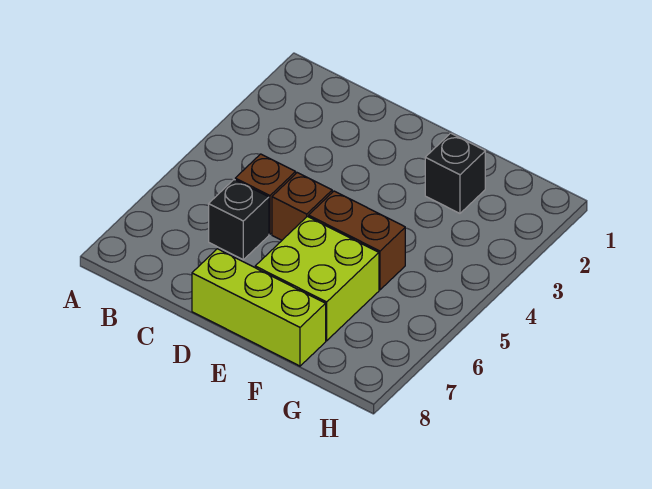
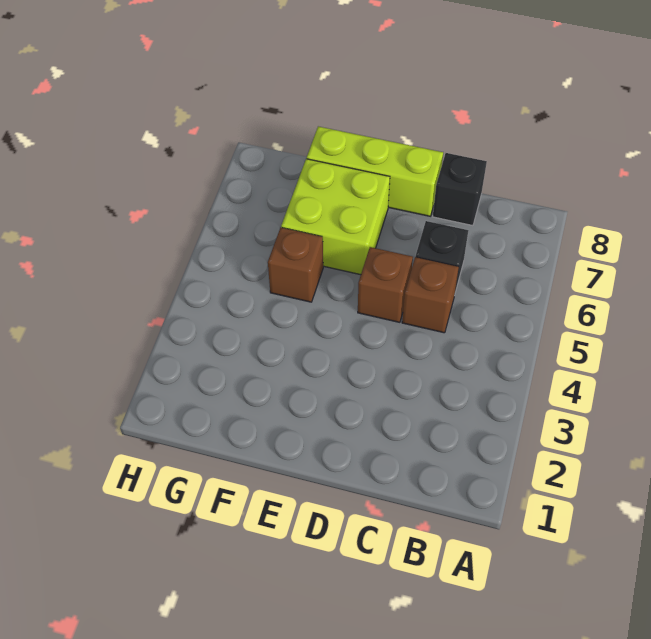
brown 1x2 brick [309,191,405,290] -> brown 1x1 brick [268,228,323,302]
black 1x1 brick [425,133,485,213] -> black 1x1 brick moved to [433,153,487,226]

